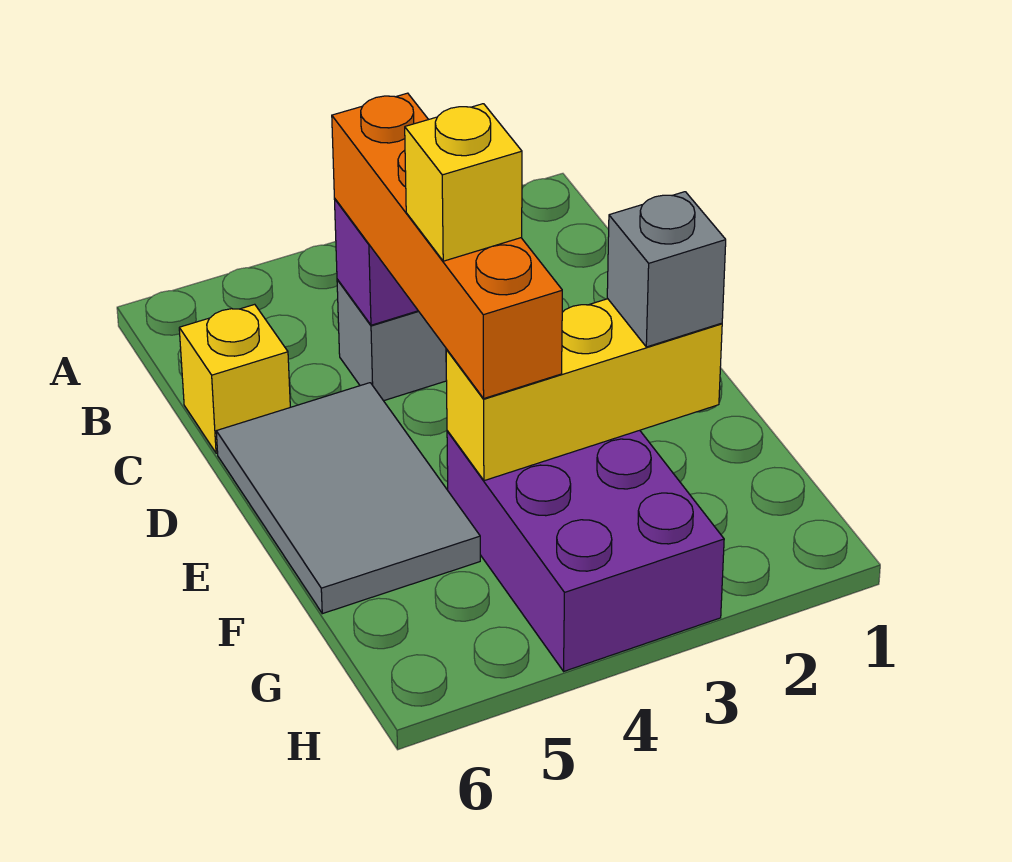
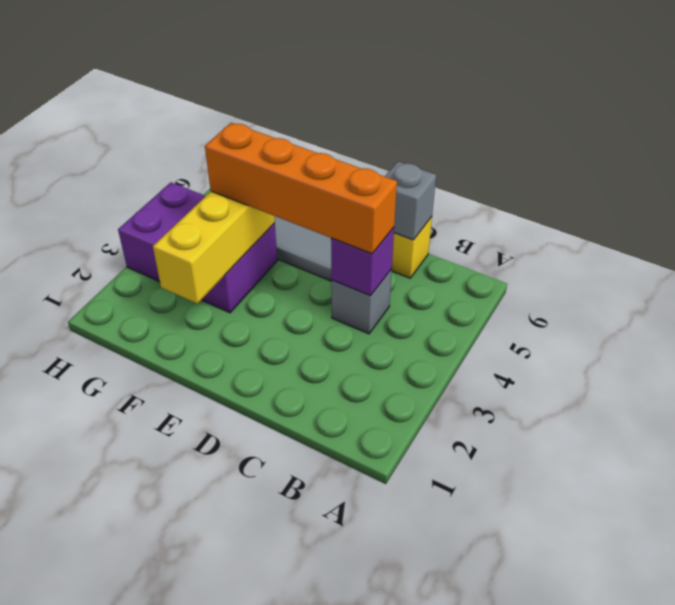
yellow 1x1 brick [405,104,522,261] -> none
grey 1x1 brick [607,192,726,347] -> grey 1x1 brick moved to [385,162,436,240]

